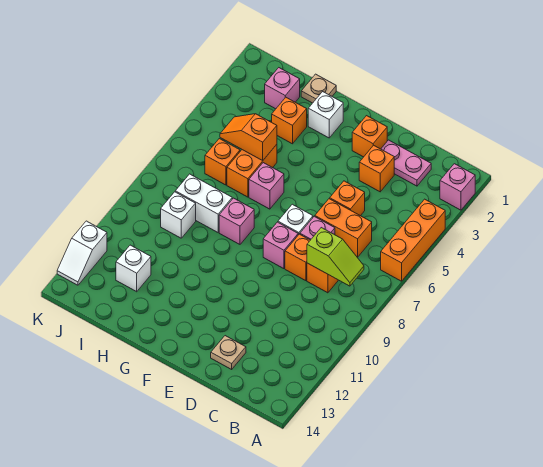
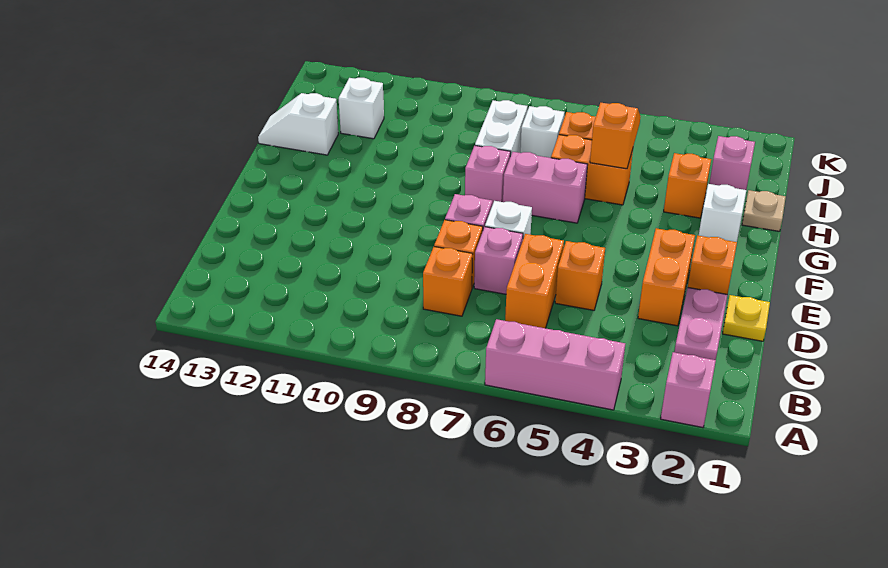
orange 1x3 brick [381,199,445,281] -> pink 1x3 brick [485,319,625,410]
lime 1x2 slope [307,228,364,286] -> none
none -> yellow 1x1 plate [723,295,770,341]
orange 1x1 brick [359,145,394,192] -> orange 1x2 brick [638,228,695,326]
tan 1x1 plate [211,336,246,369] -> none
pink 1x1 brick [249,163,284,209] -> pink 1x2 brick [503,152,588,223]
white 1x1 brick [161,192,196,238] -> white 1x1 brick moved to [520,106,564,158]
white 1x2 slope [57,221,107,285] -> white 1x2 slope moved to [258,93,338,155]

